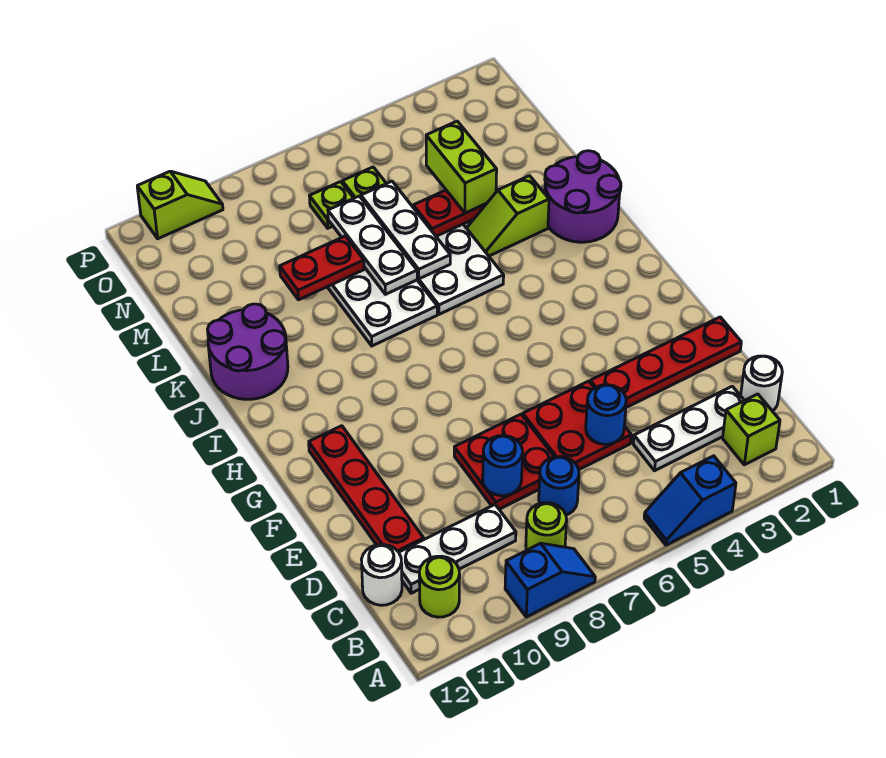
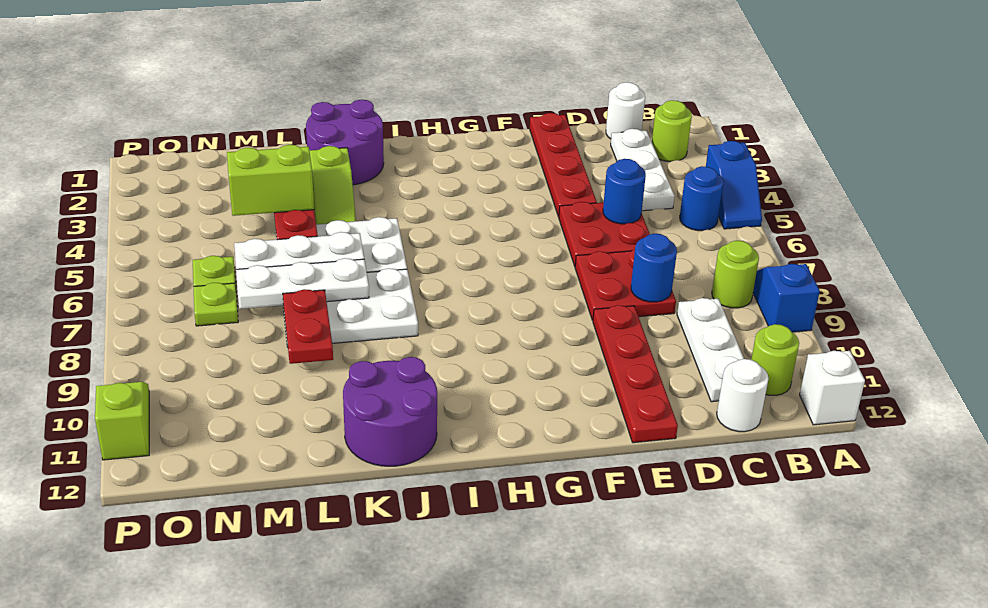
none -> white 1x1 brick [800,351,865,425]
lime 1x1 brick [723,394,780,465] -> lime 1x1 round brick [652,100,692,162]
blue 1x1 round brick [539,456,579,515] -> blue 1x1 round brick moved to [680,166,723,231]
red 1x4 plate [309,426,424,552] -> red 1x4 plate turned to [593,305,678,443]

